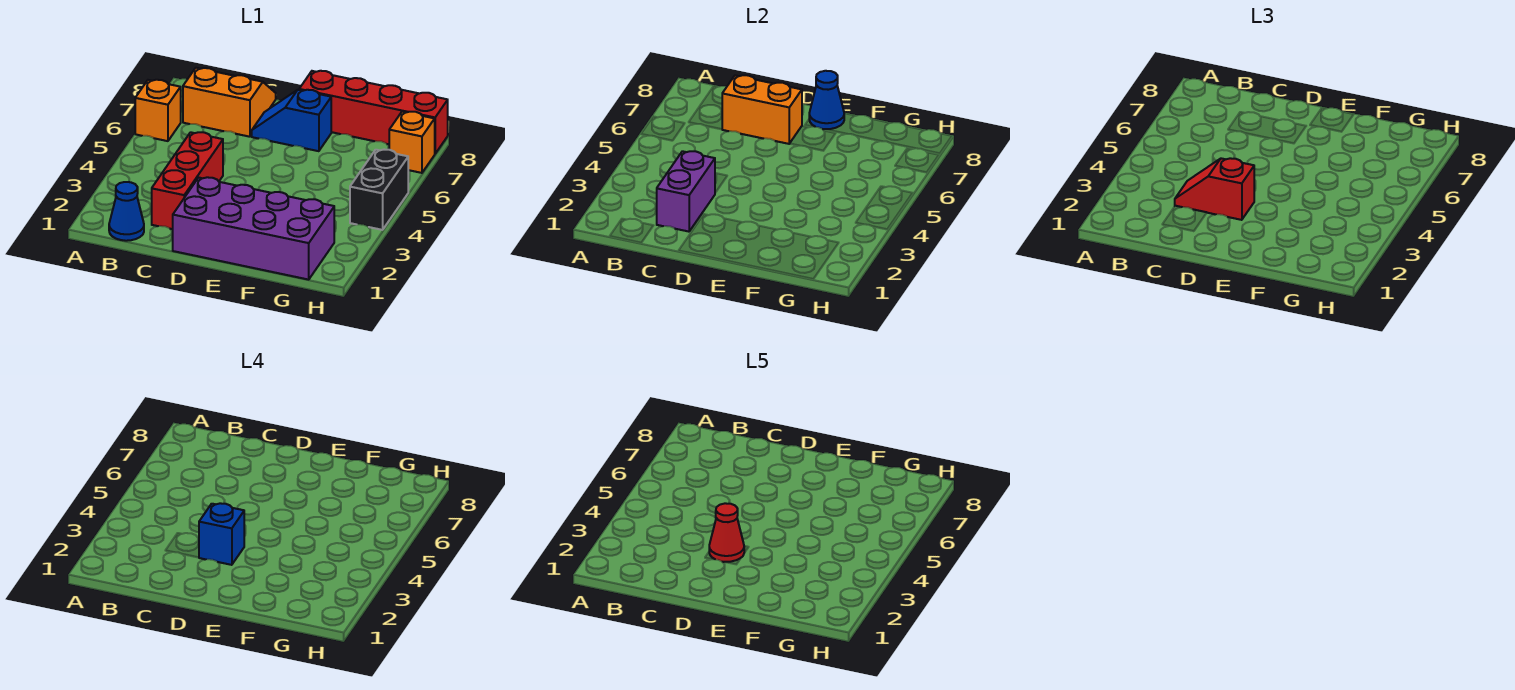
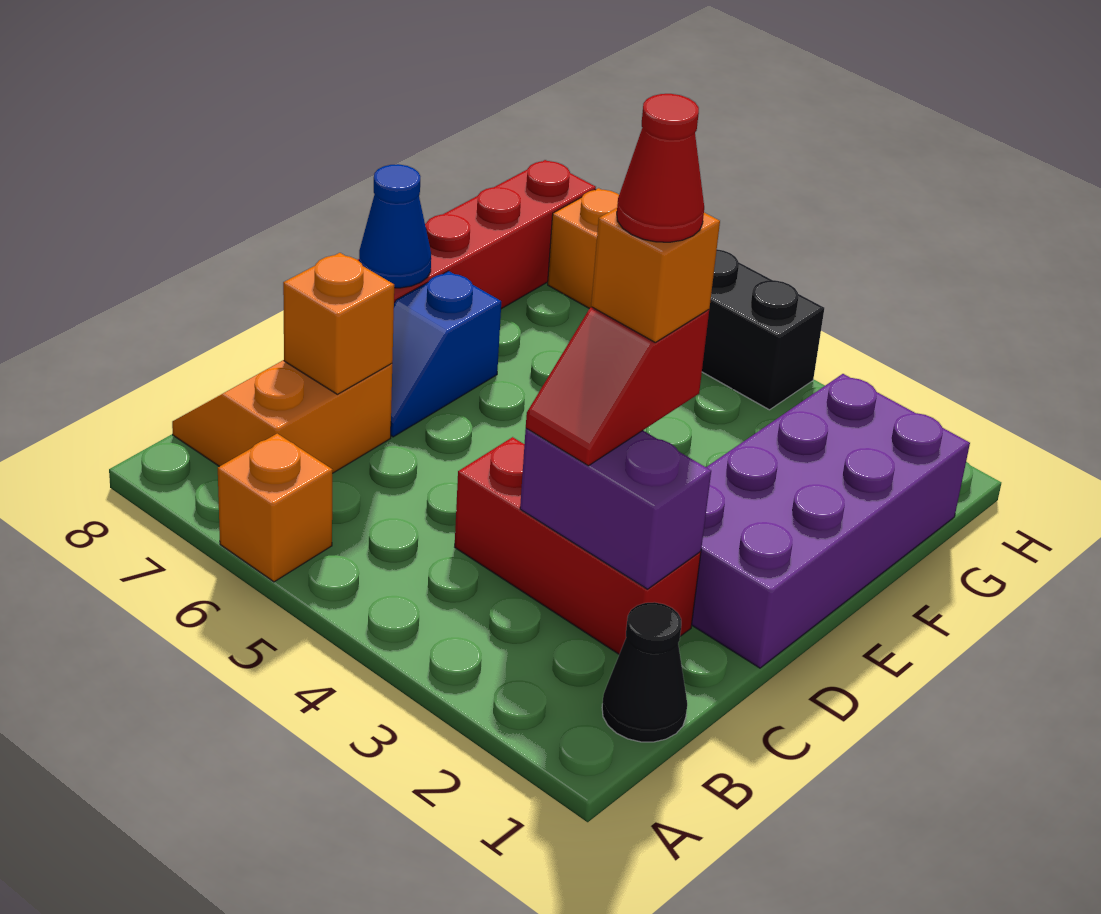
blue 1x1 cone [109,182,144,241] -> black 1x1 cone [602,602,687,742]
orange 1x2 brick [722,75,802,144] -> orange 1x1 brick [283,253,394,394]
blue 1x1 brick [199,503,244,565] -> orange 1x1 brick [591,208,720,342]

